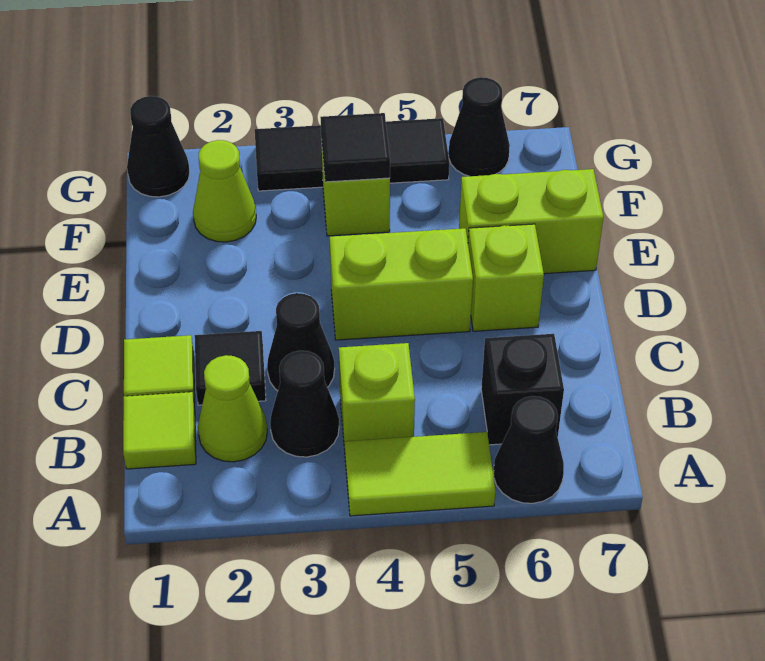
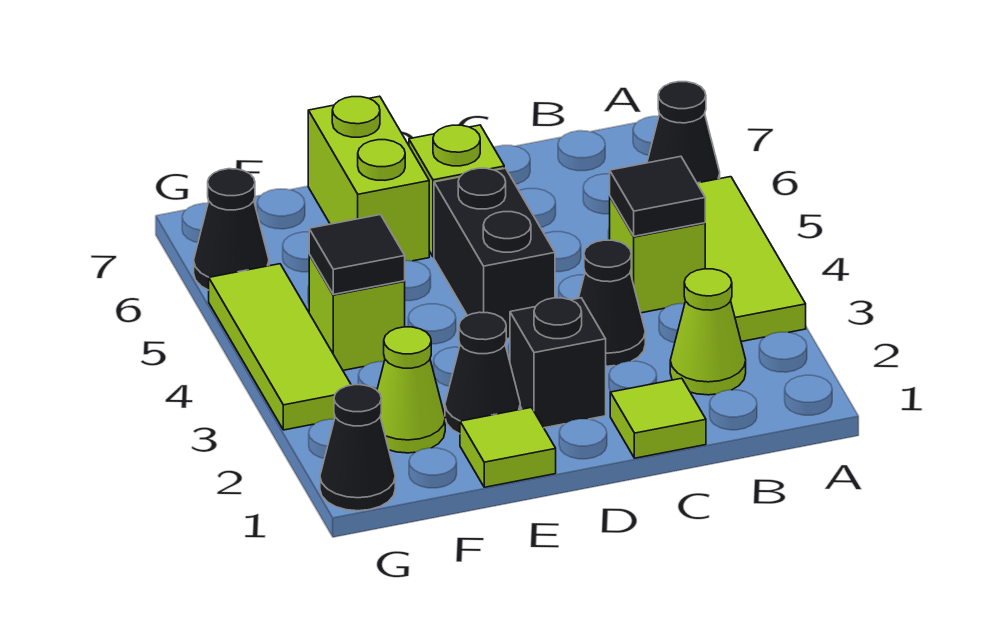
lime 1x2 tile [345,432,496,516] -> lime 1x3 tile [697,177,806,342]
lime 1x1 tile [123,392,196,469] -> lime 1x1 tile moved to [460,407,556,487]
black 1x1 cone [270,351,339,457] -> black 1x1 cone moved to [445,312,520,434]
black 1x1 brick [481,334,564,445] -> black 1x1 brick moved to [510,298,606,428]
black 1x1 tile [195,331,266,405] -> black 1x1 tile moved to [610,156,705,236]
lime 1x2 brick [330,228,473,340] -> black 1x2 brick [434,168,555,339]
black 1x3 tile [255,118,449,191] -> lime 1x3 tile [209,264,351,430]

